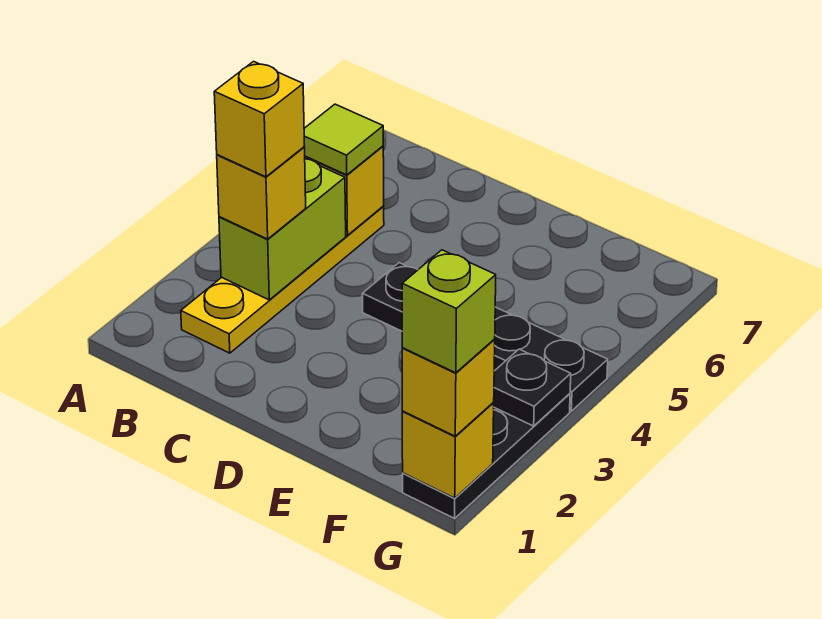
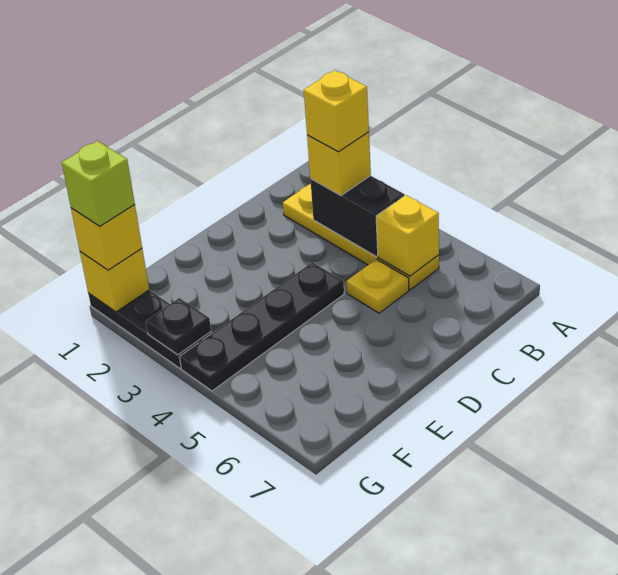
lime 1x2 brick [219,159,346,300] -> black 1x2 brick [310,176,404,256]
lime 1x1 tile [304,104,383,175] -> none
none -> yellow 1x1 plate [347,259,409,313]

